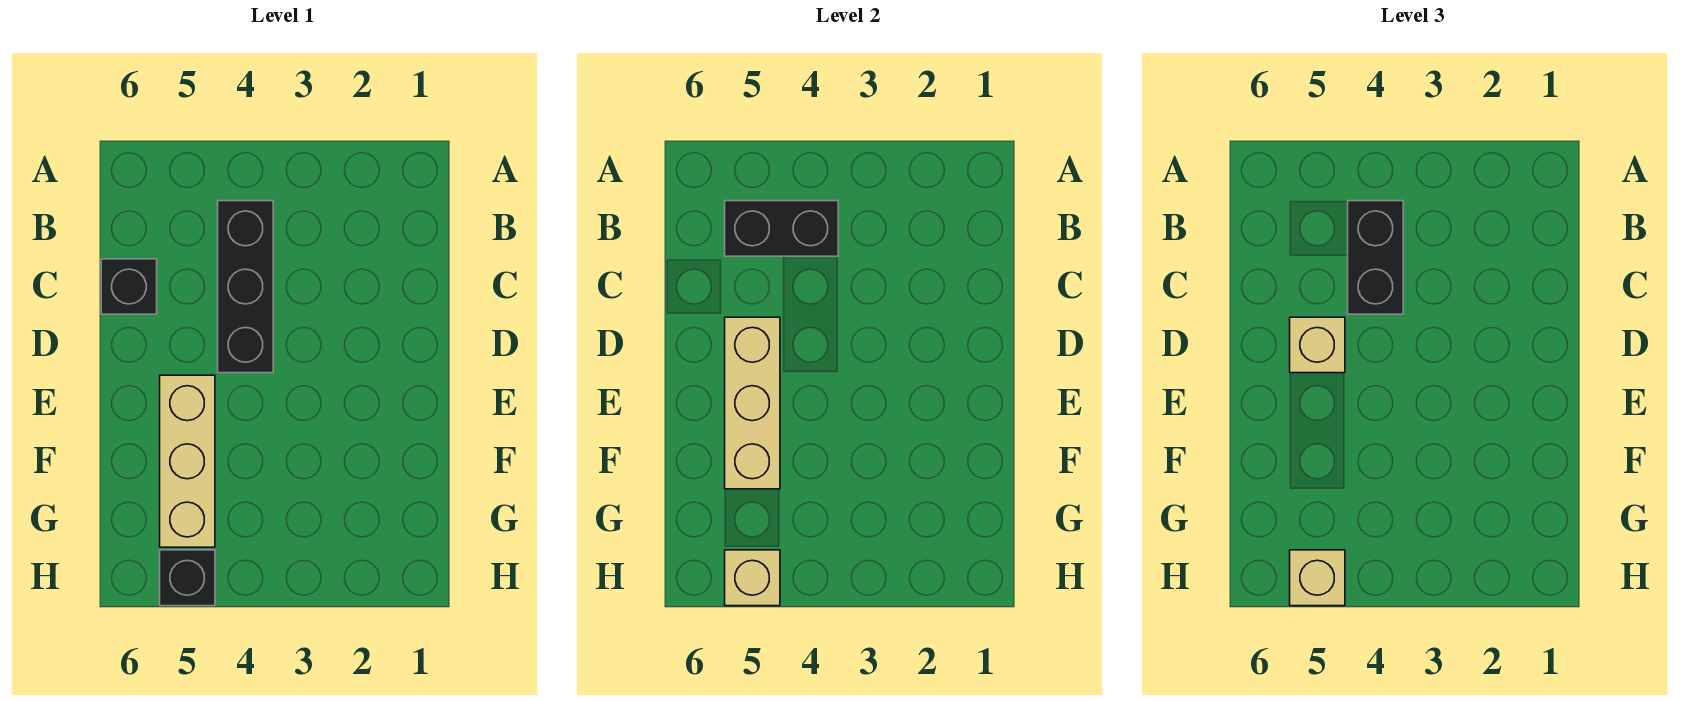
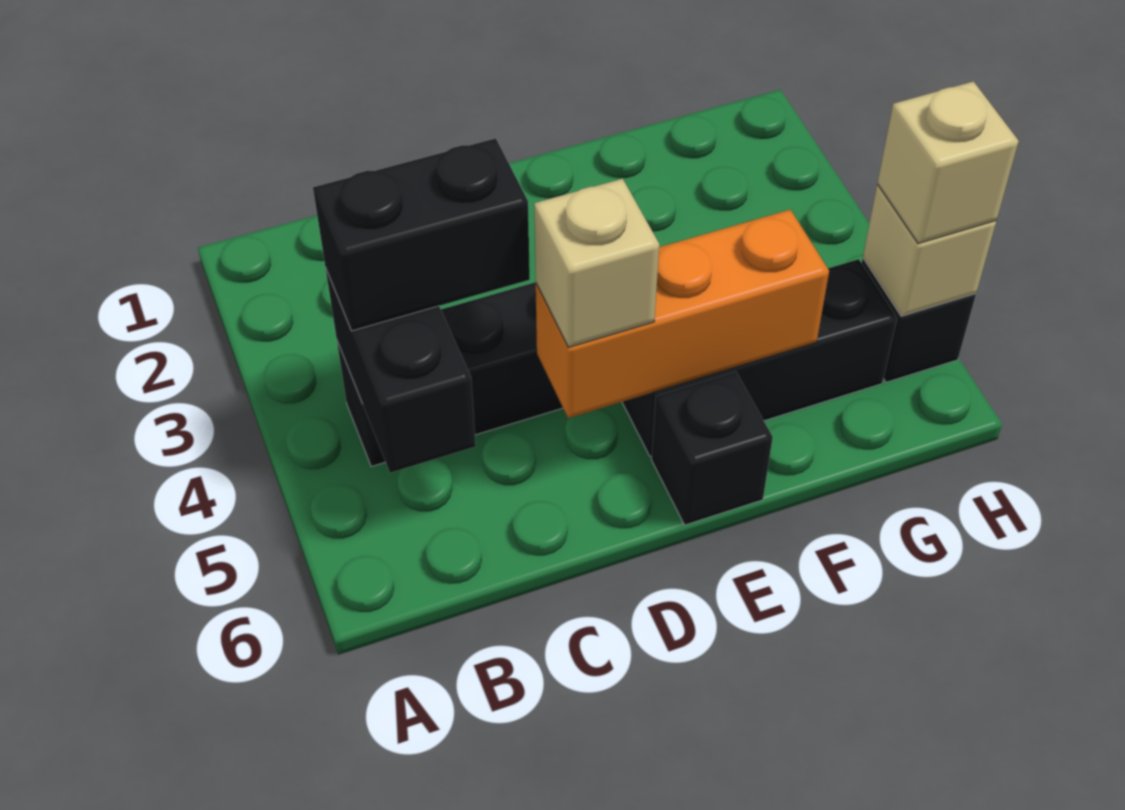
black 1x1 brick [101,259,157,314] -> black 1x1 brick moved to [651,372,773,525]
tan 1x3 brick [725,317,780,489] -> orange 1x3 brick [536,210,829,418]
tan 1x3 brick [160,375,215,547] -> black 1x3 brick [622,259,897,456]

